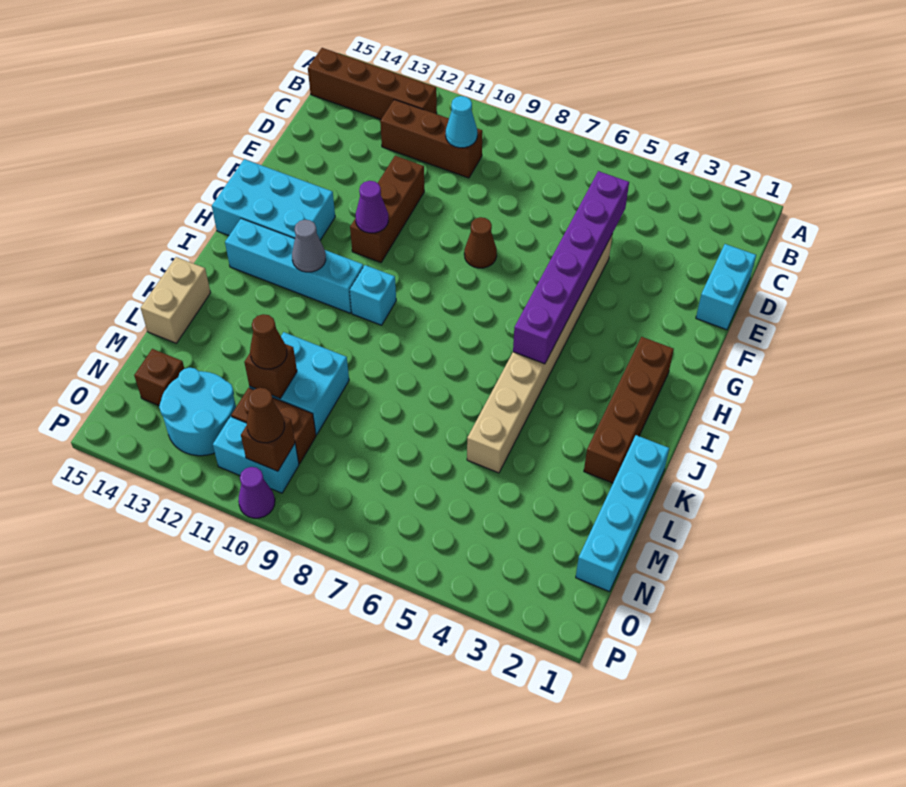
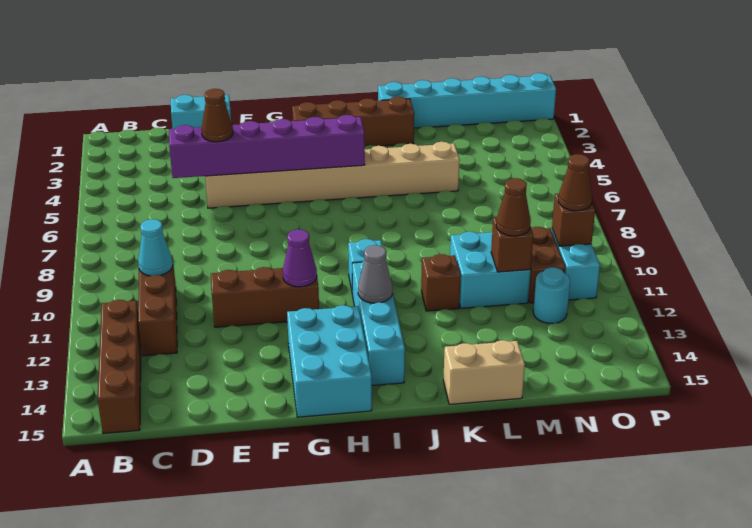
brown 1x1 cone [464,217,497,268] -> brown 1x1 cone moved to [202,89,233,142]
cyan 1x4 brick [576,435,669,592] -> cyan 1x6 brick [378,73,556,128]
cyan 2x2 round brick [159,368,236,456] -> cyan 1x1 round brick [533,267,570,323]
brown 1x1 brick [134,349,185,405] -> brown 1x1 brick moved to [421,254,461,311]
purple 1x1 cone [238,467,275,518] -> none

